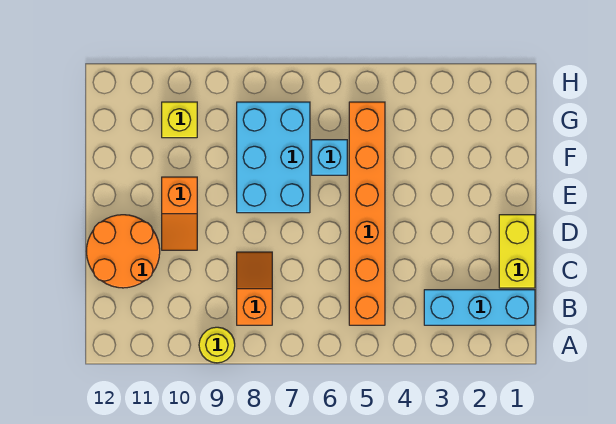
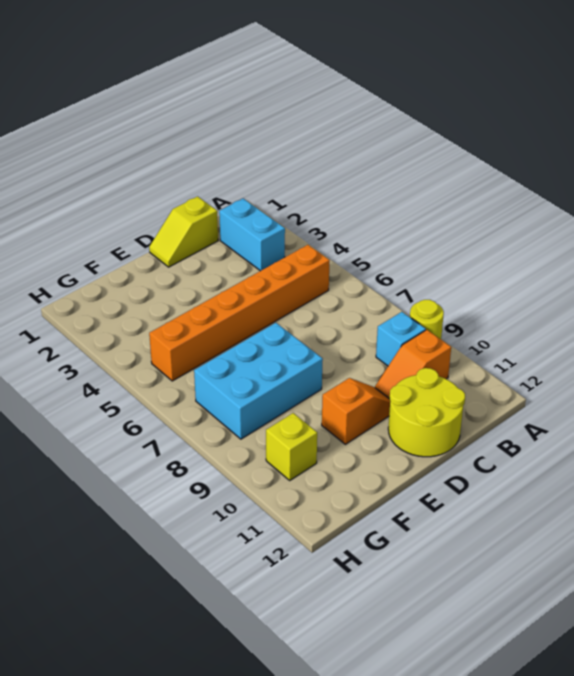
cyan 1x3 brick [424,290,535,325] -> cyan 1x2 brick [219,198,285,271]
orange 1x2 slope [237,252,272,325] -> orange 1x2 slope moved to [375,330,451,399]
yellow 1x2 brick [499,215,535,288] -> yellow 1x2 slope [149,196,218,267]
orange 2x2 round brick [87,215,160,288] -> yellow 2x2 round brick [388,368,465,457]
cyan 1x1 brick [312,140,347,175] -> cyan 1x1 brick moved to [376,312,426,366]

